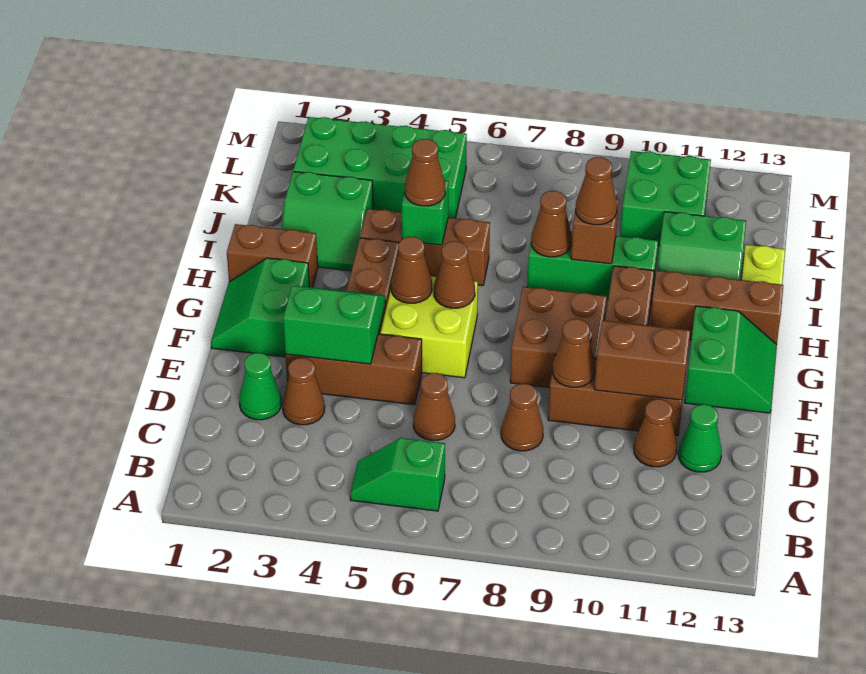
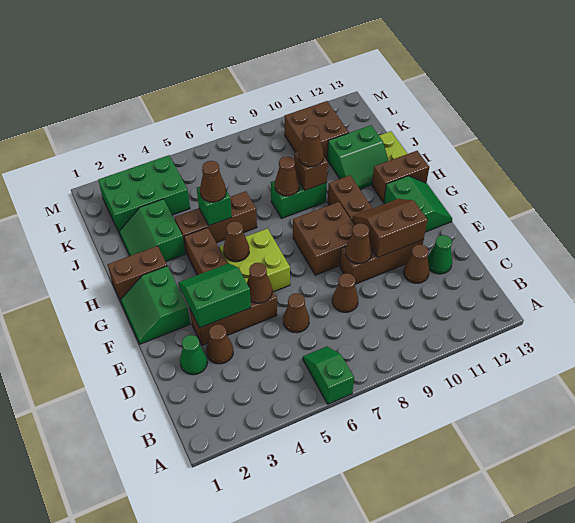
green 1x2 slope [350,438,445,511] -> green 1x2 slope turned to [303,347,354,404]
brown 1x1 cone [434,241,475,308] -> brown 1x1 cone moved to [247,263,272,303]
brown 1x3 brick [650,271,783,344] -> brown 1x2 brick [372,151,429,202]
green 2x2 slope [282,172,373,271] -> green 2x2 slope turned to [119,199,185,262]
green 1x3 brick [527,231,658,302] -> green 1x2 brick [271,181,327,218]
green 2x4 brick [293,117,467,218] -> green 2x3 brick [98,155,190,232]
green 2x2 brick [620,151,711,246] -> brown 2x2 brick [285,101,349,160]

